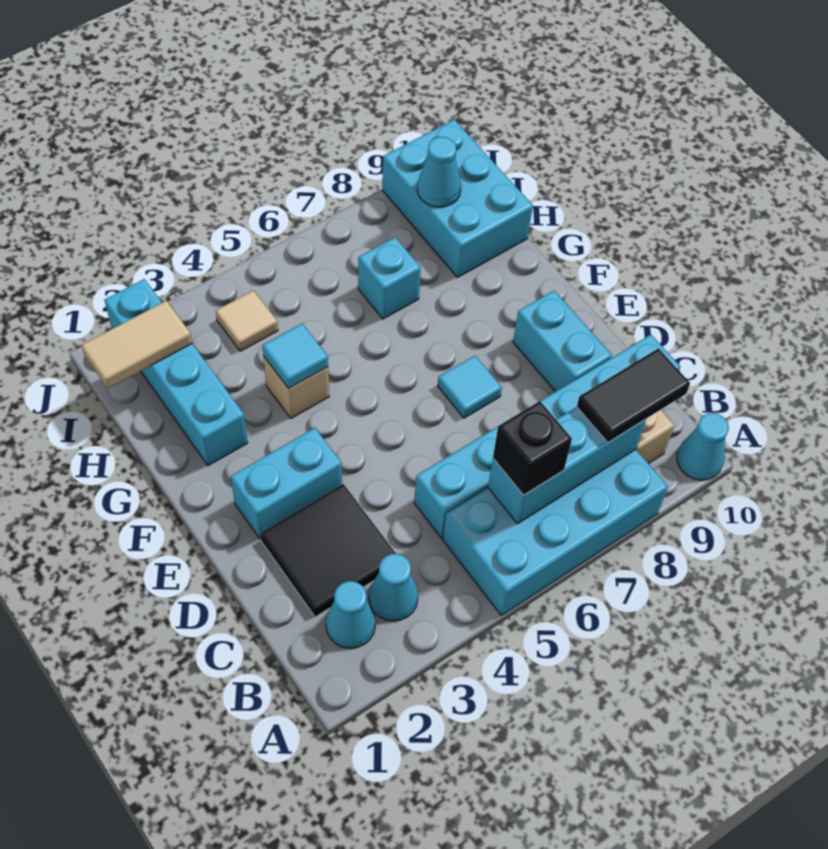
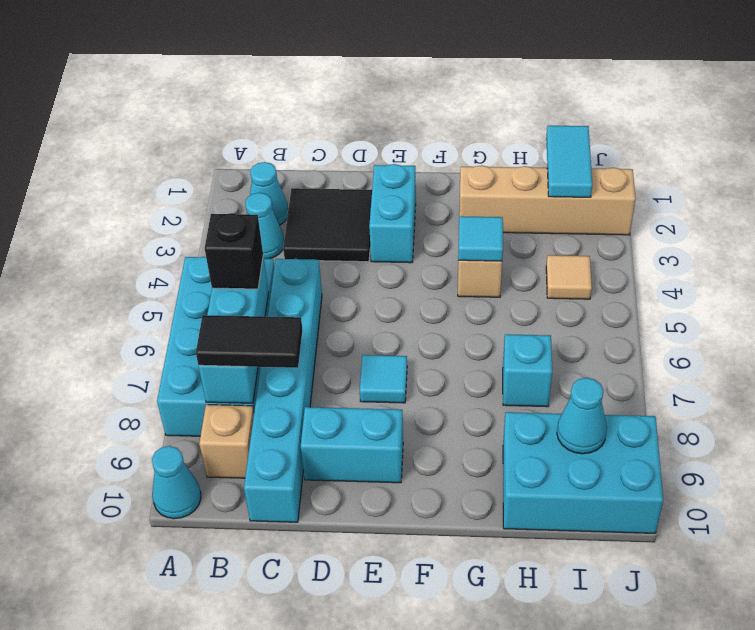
black 1x2 tile [577,348,690,442] -> black 1x2 tile turned to [196,315,302,368]
cyan 1x4 brick [105,279,248,466] -> tan 1x4 brick [459,165,636,235]
tan 1x2 tile [82,301,192,388] -> cyan 1x2 tile [546,126,592,197]

